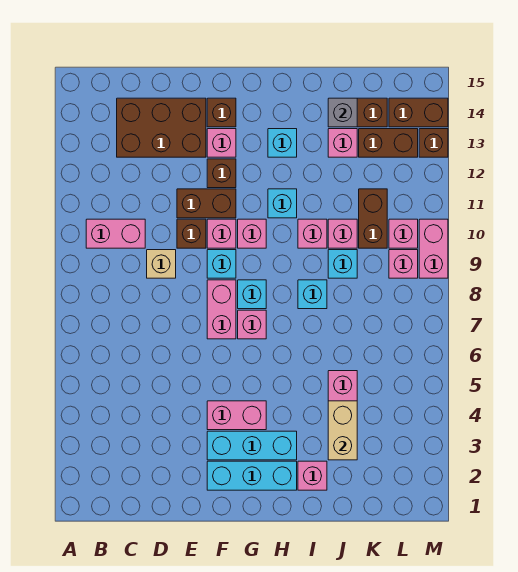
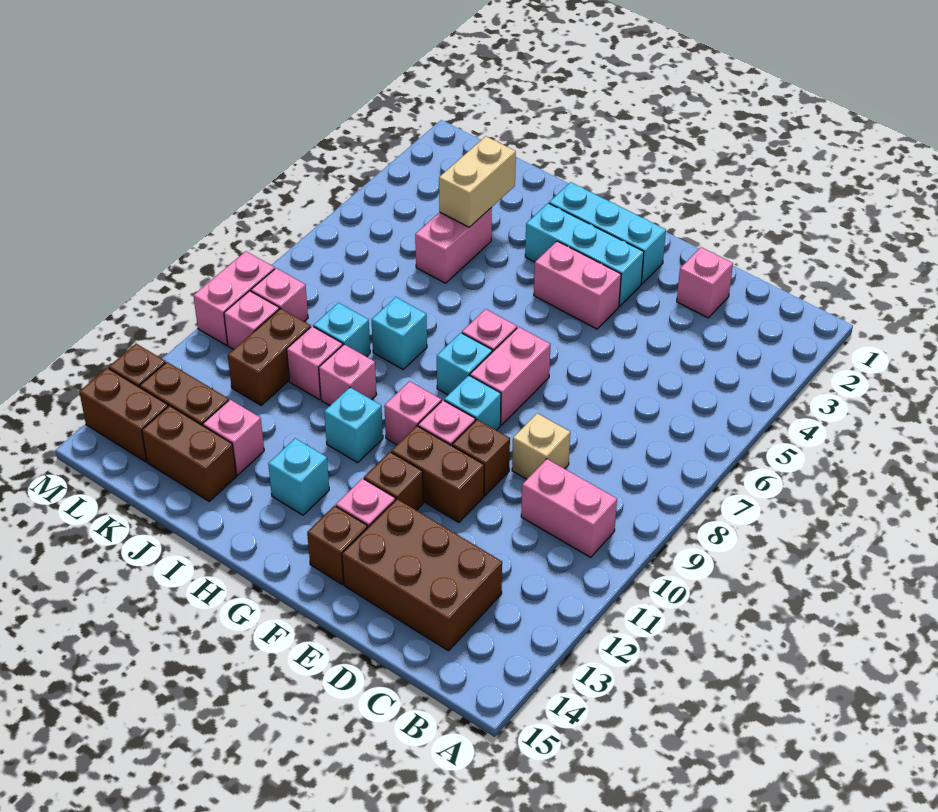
pink 1x1 brick [298,461,327,490] -> pink 1x1 brick moved to [677,247,733,318]
grey 1x1 brick [328,98,357,127] -> none

